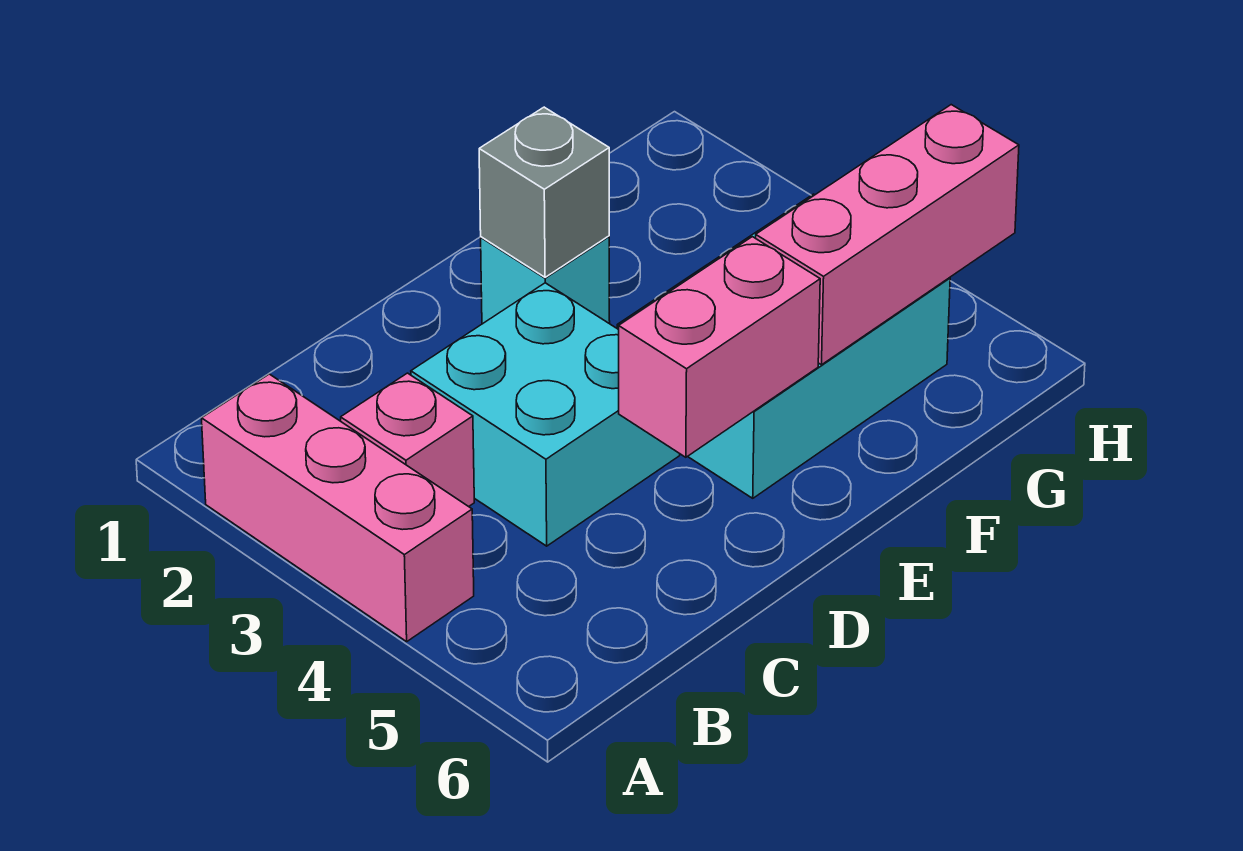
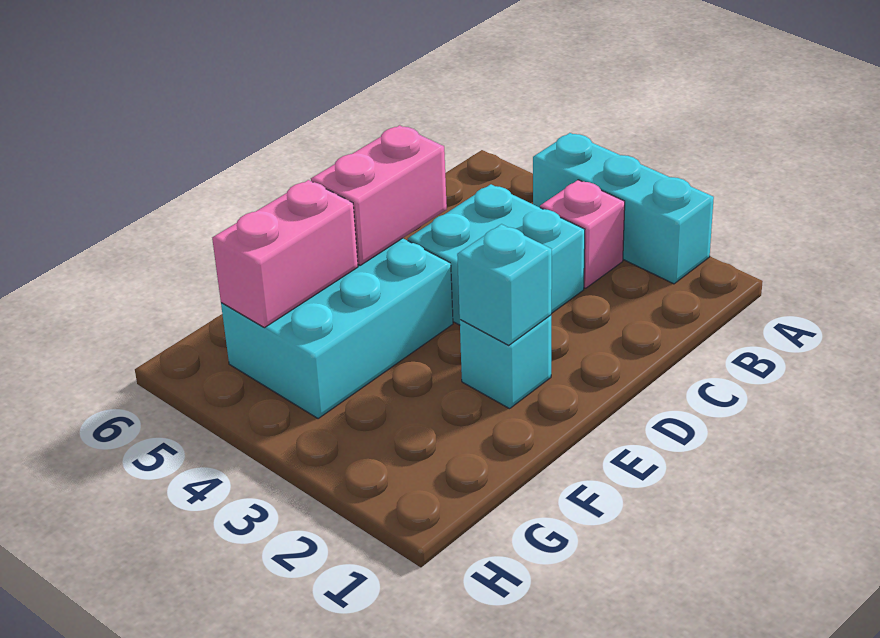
pink 1x3 brick [202,374,474,642] -> cyan 1x3 brick [533,133,714,284]
grey 1x1 brick [479,107,609,277] -> cyan 1x1 brick [457,224,552,345]
pink 1x3 brick [756,105,1019,365] -> pink 1x2 brick [212,180,358,328]

